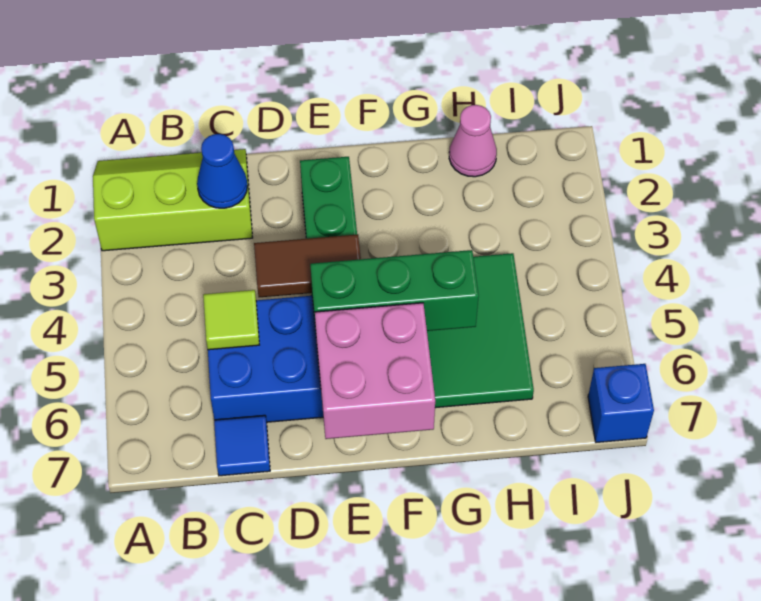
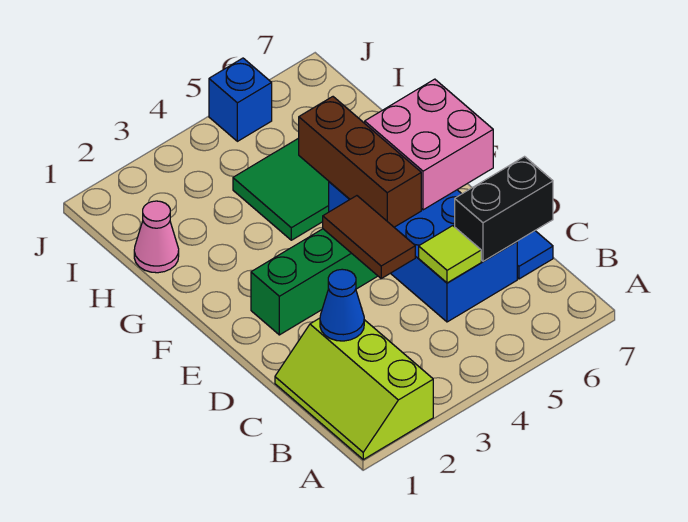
none -> black 1x2 brick [455,157,553,261]
green 1x3 brick [310,250,479,331] -> brown 1x3 brick [299,97,421,227]
blue 1x1 brick [588,364,654,442] -> blue 1x1 brick moved to [209,58,272,141]

